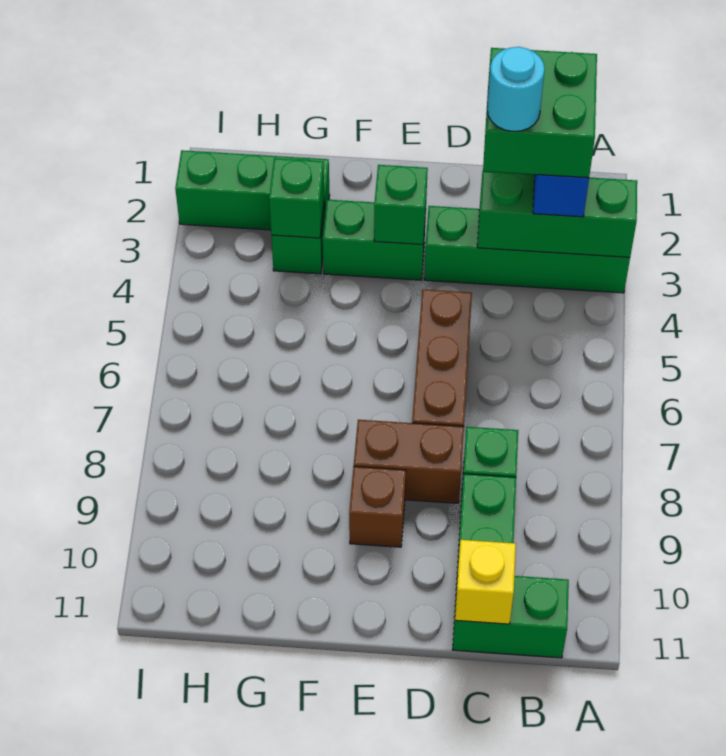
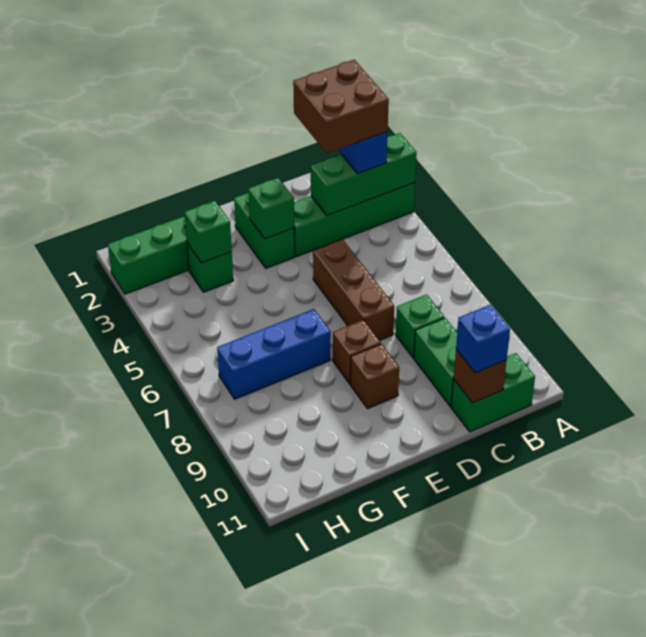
green 2x2 brick [483,48,597,178] -> brown 2x2 brick [293,60,389,153]
cyan 1x1 round brick [487,47,545,131] -> none
yellow 1x1 brick [455,540,516,624] -> brown 1x1 brick [454,349,507,403]
none -> blue 1x1 brick [456,305,510,373]
brown 1x2 brick [354,420,464,503] -> brown 1x1 brick [333,320,381,384]
green 1x2 brick [323,200,426,280] -> green 1x2 brick turned to [234,193,295,268]
none -> blue 1x3 brick [217,309,331,399]

